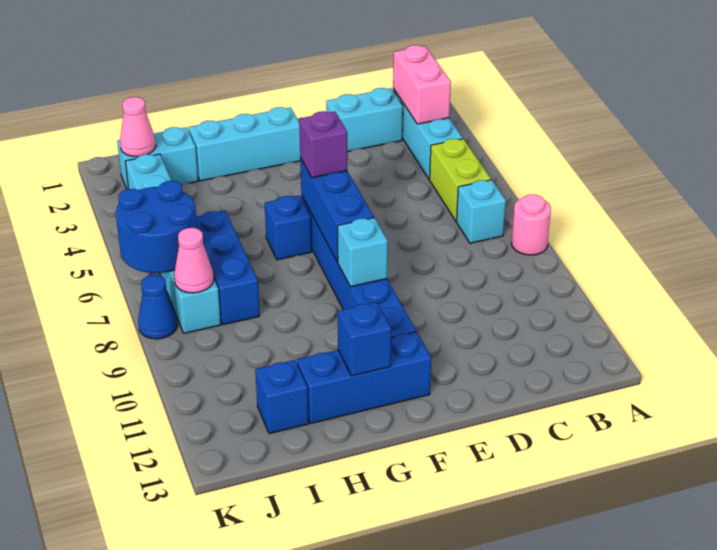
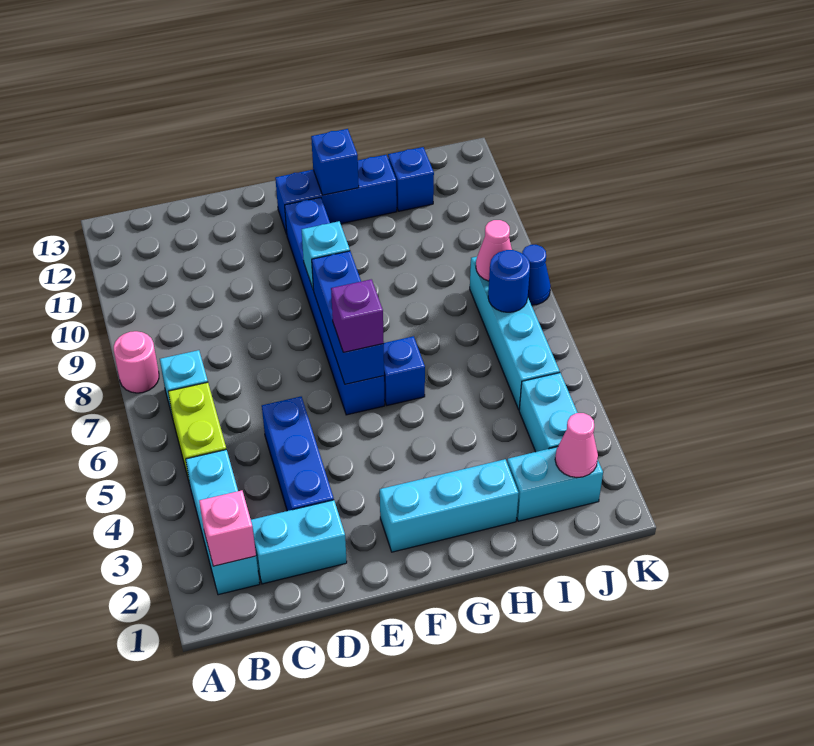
pink 1x2 brick [393,45,451,124] -> pink 1x1 brick [199,490,256,566]
blue 1x3 brick [196,211,260,325] -> blue 1x3 brick moved to [262,397,334,511]
blue 2x2 round brick [116,181,197,273] -> blue 1x1 round brick [488,250,530,312]

